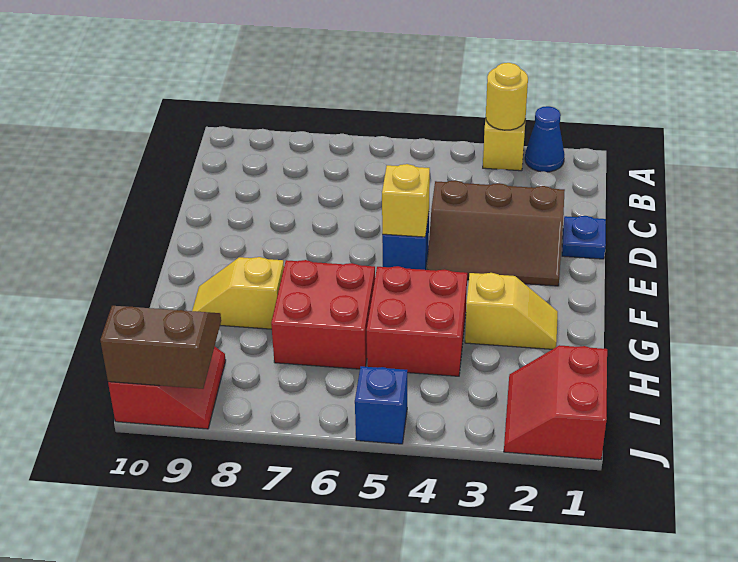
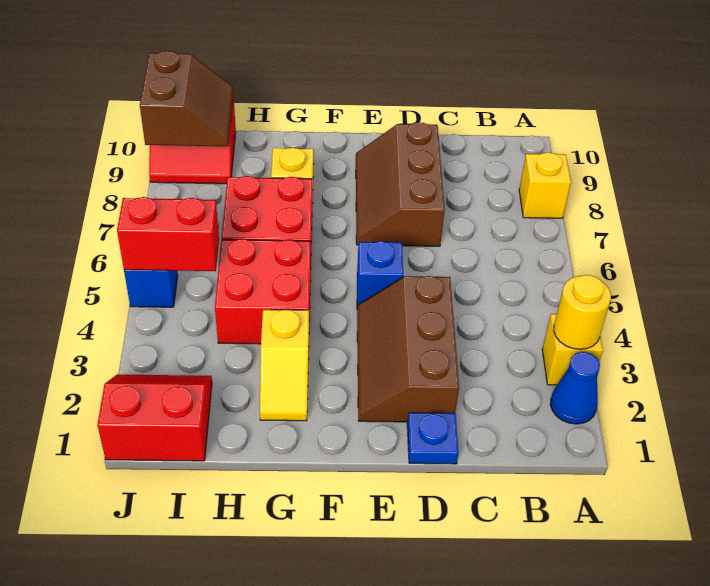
none -> brown 2x3 slope [356,122,445,246]
yellow 1x1 brick [382,164,430,237] -> yellow 1x1 brick moved to [519,152,571,218]
none -> red 1x2 brick [117,197,219,271]

